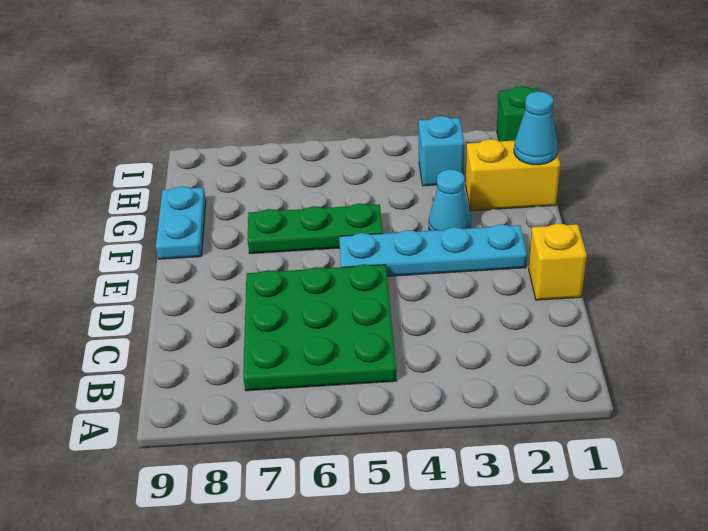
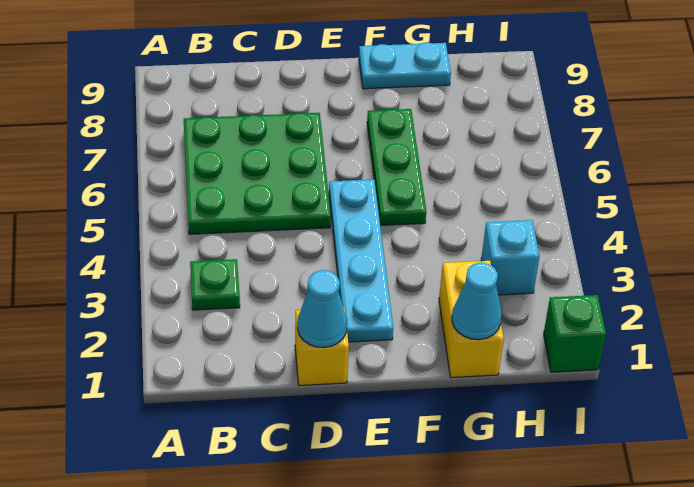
none -> green 1x1 plate [190,259,240,310]
cyan 1x1 cone [429,169,471,231] -> cyan 1x1 cone moved to [298,270,347,348]

